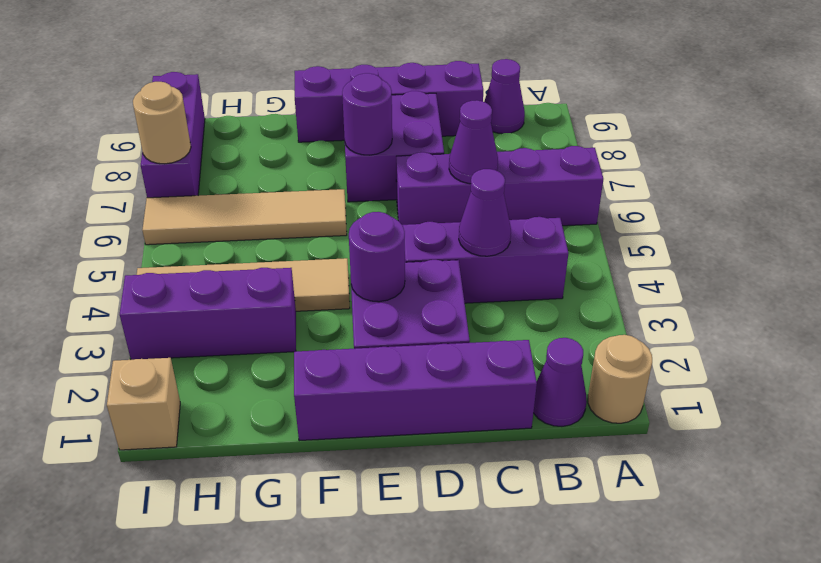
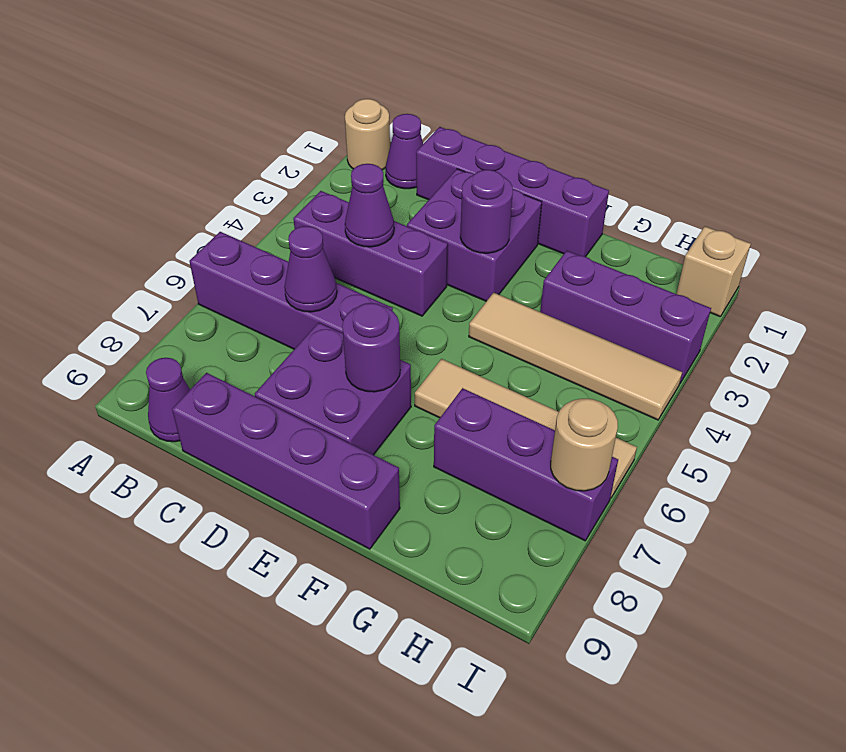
purple 1x3 brick [141,72,205,198] -> purple 1x3 brick turned to [434,388,618,541]

